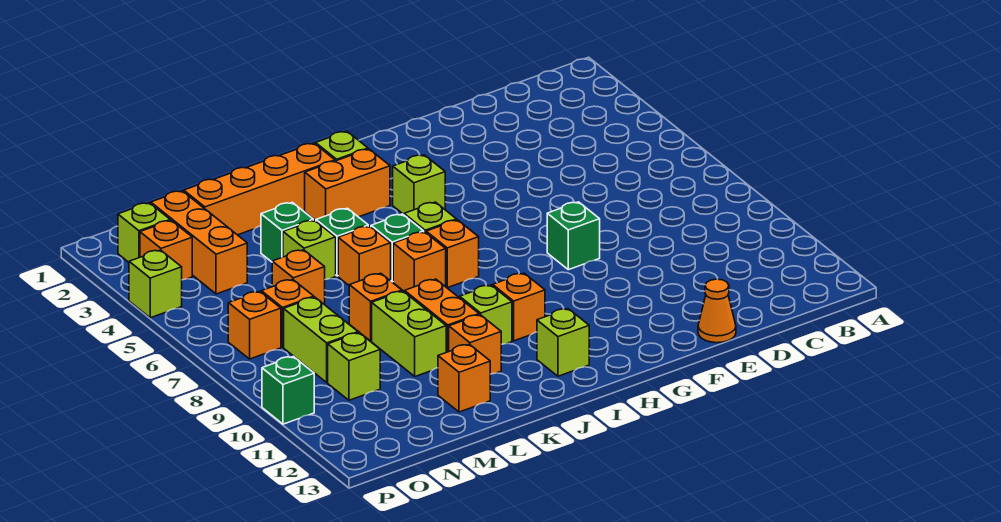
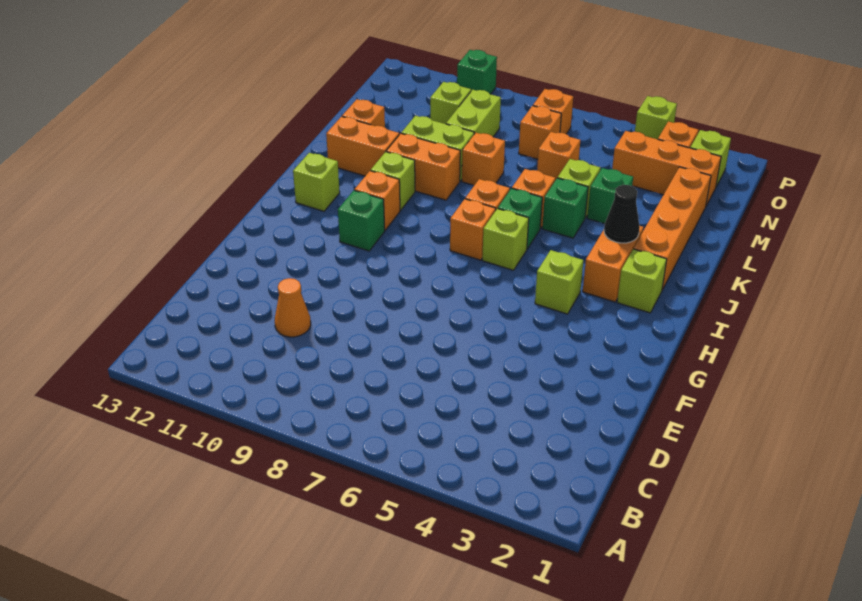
orange 1x1 cone [698,279,736,343] -> orange 1x1 cone moved to [275,278,311,337]
green 1x1 brick [547,202,600,270] -> green 1x1 brick moved to [338,190,385,251]
none -> black 1x1 cone [604,185,640,243]
orange 1x1 brick [449,315,501,374] -> orange 1x2 brick [326,116,399,176]
lime 1x2 brick [284,297,358,383] -> lime 1x2 brick turned to [446,90,501,137]

